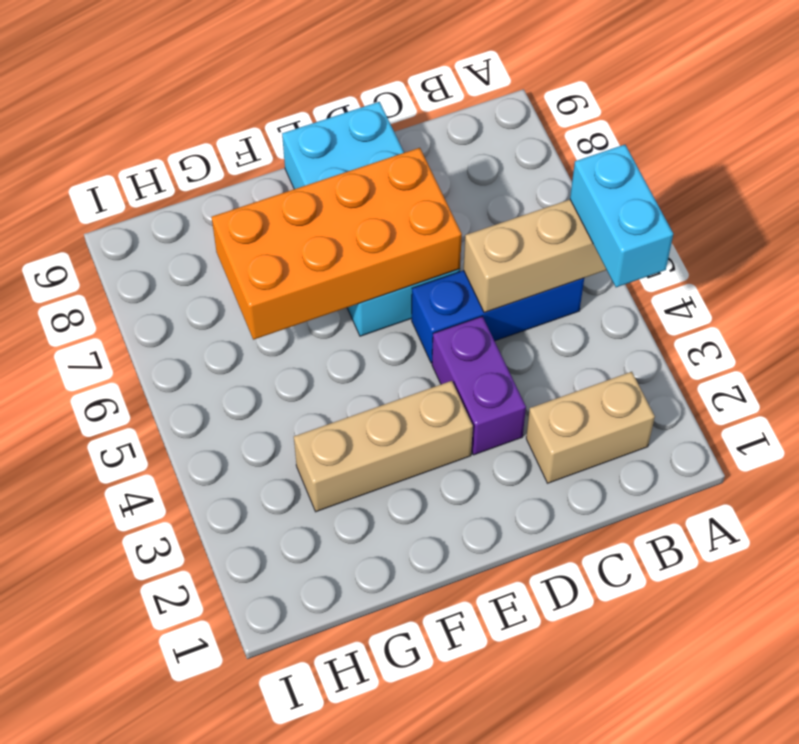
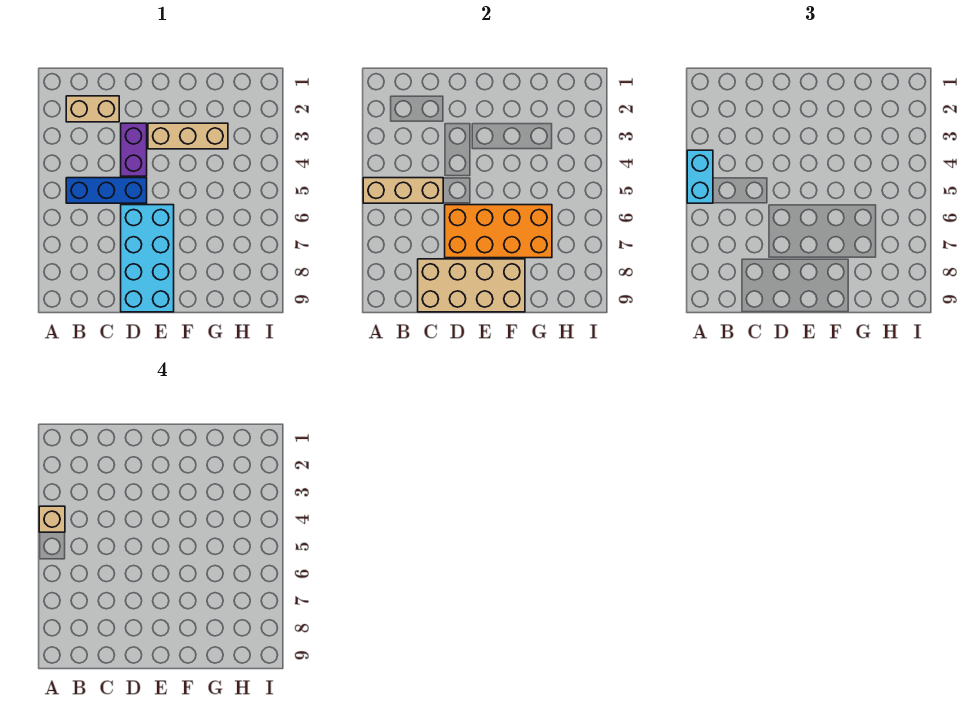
none -> tan 1x1 brick [39,506,65,532]
none -> tan 2x4 brick [418,259,525,312]

